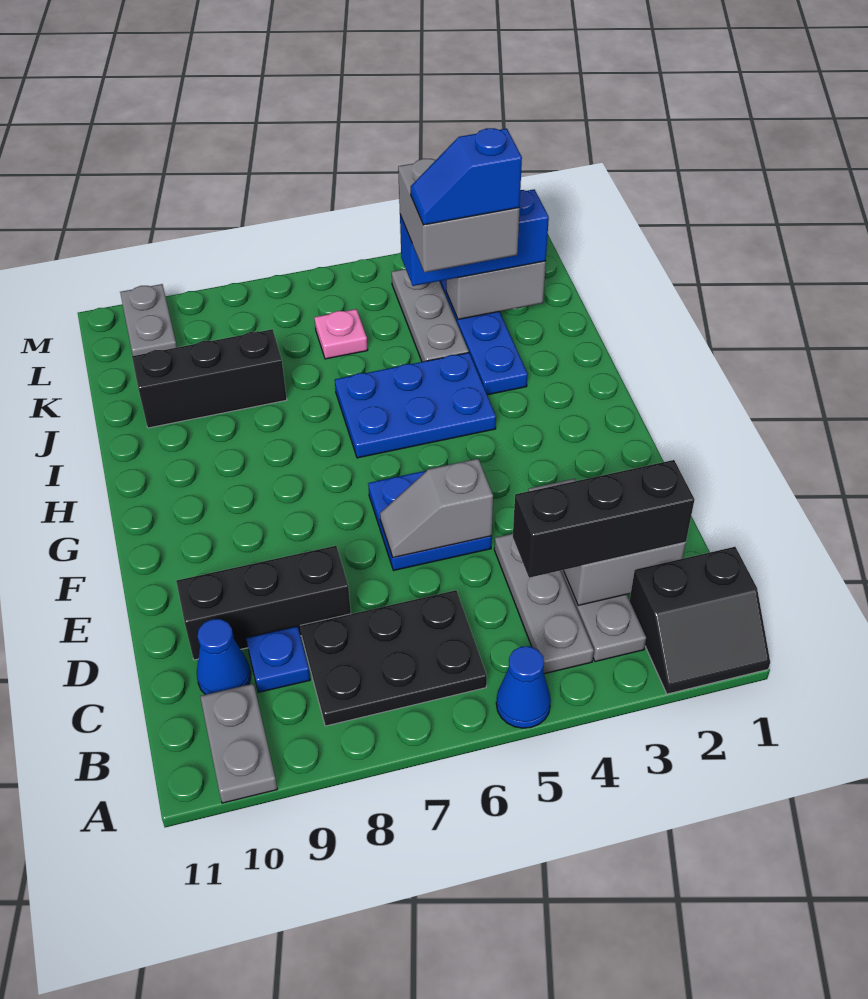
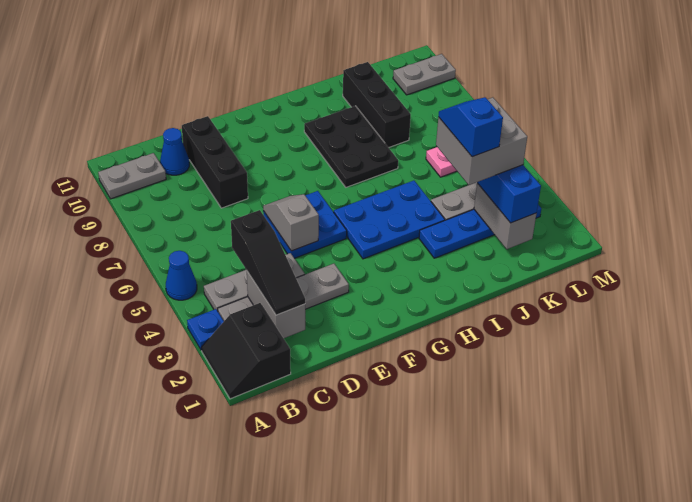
black 2x3 plate [301,590,487,726] -> black 2x3 plate moved to [304,106,398,187]
black 1x3 brick [513,460,695,578] -> black 1x3 slope [231,210,305,315]
blue 1x1 plate [246,626,310,692] -> blue 1x1 plate moved to [187,309,224,350]
blue 2x3 plate [335,353,496,458] -> blue 2x3 plate turned to [334,181,445,259]

